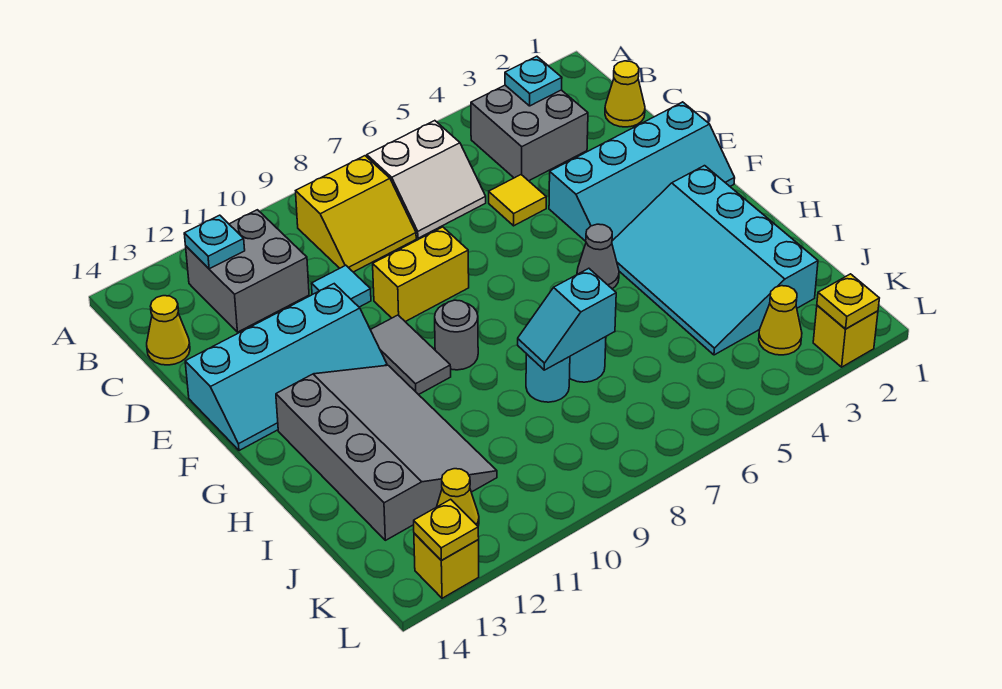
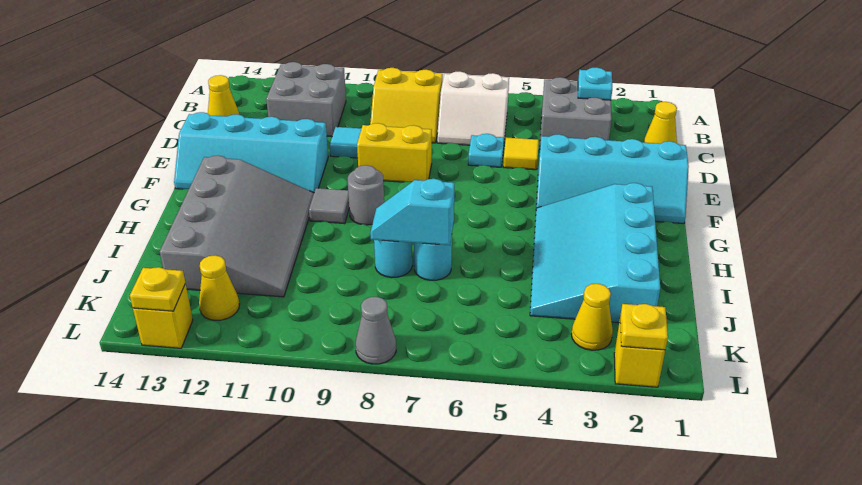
cyan 1x1 plate [184,215,245,269] -> cyan 1x1 plate moved to [468,134,504,167]
grey 1x2 tile [371,315,451,395] -> grey 1x1 tile [309,188,349,224]
grey 1x1 cone [577,224,619,289] -> grey 1x1 cone moved to [356,297,396,364]

